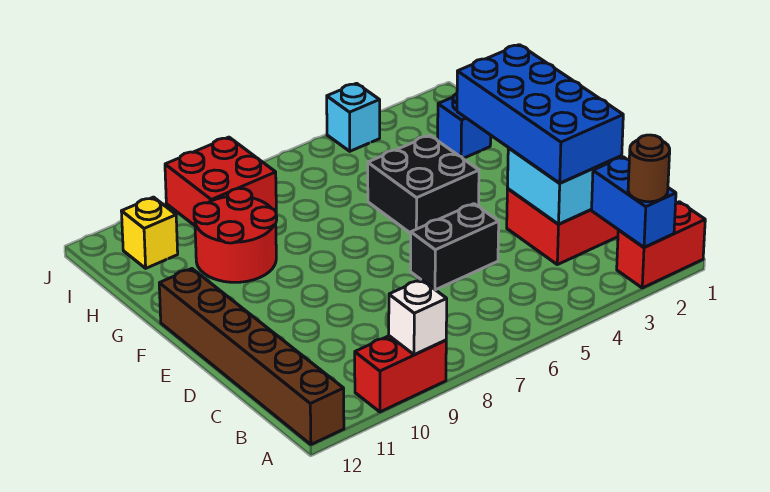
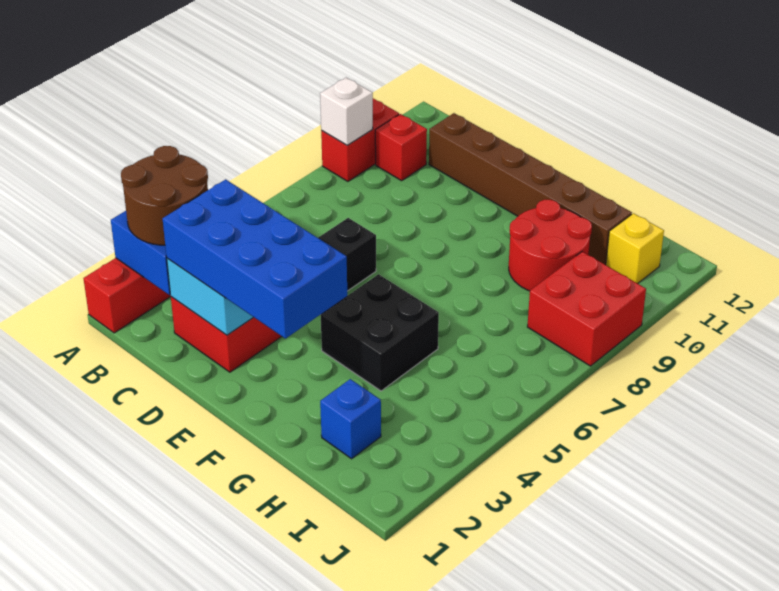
brown 1x1 round brick [628,135,670,202] -> brown 2x2 round brick [121,146,208,245]
brown 1x6 brick [159,269,344,444] -> brown 1x6 brick moved to [429,113,632,265]
none -> red 1x1 brick [375,114,427,181]
cyan 1x1 brick [327,83,380,151] -> none

